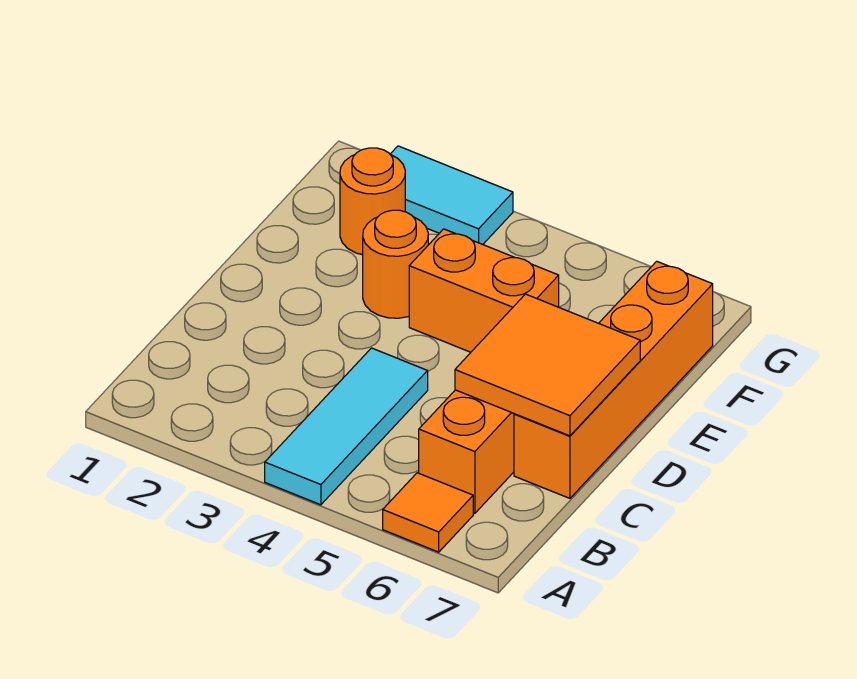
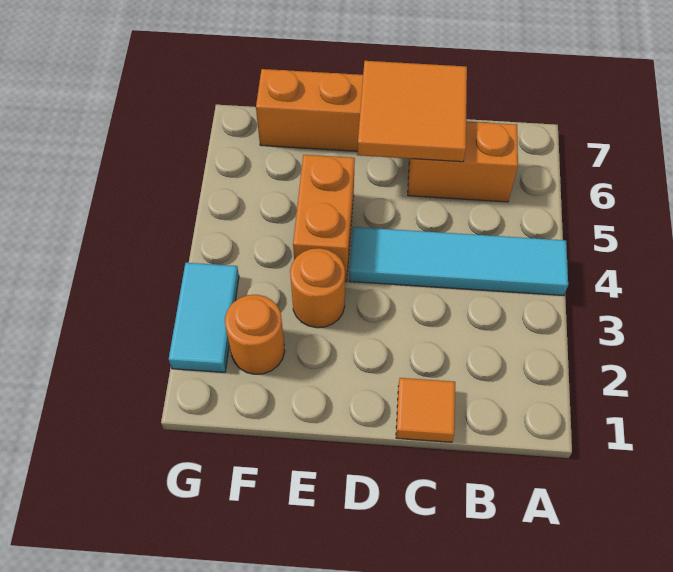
cyan 1x3 tile [265,348,428,505] -> cyan 1x4 tile [349,227,568,295]
orange 1x1 tile [383,473,473,552] -> orange 1x1 tile moved to [396,378,455,442]

